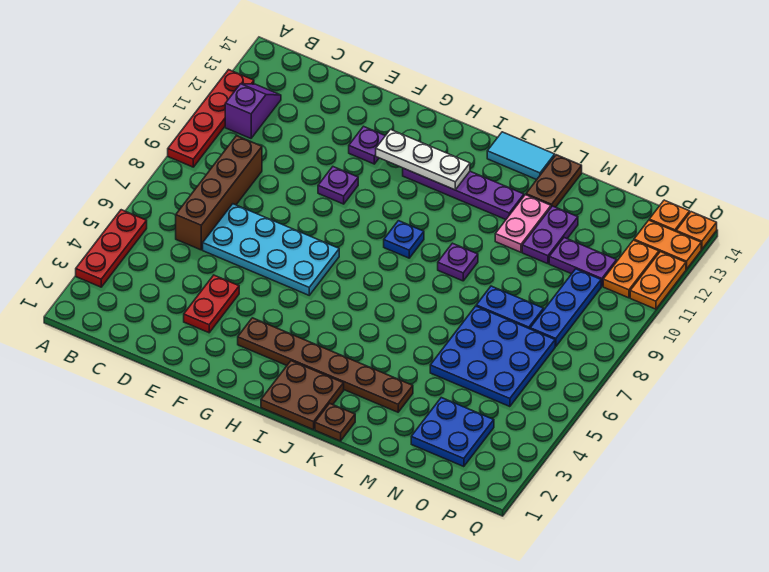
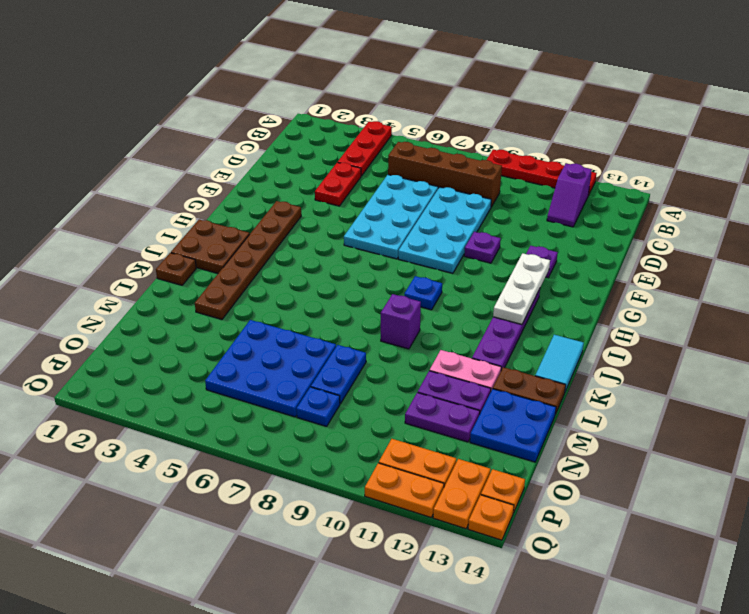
red 1x3 plate [76,210,147,287] -> red 1x3 plate turned to [338,121,392,176]
purple 1x2 slope [225,84,281,138] -> purple 1x2 slope turned to [547,163,592,227]
none -> cyan 2x4 plate [398,187,491,273]
red 1x2 plate [184,275,239,333] -> red 1x2 plate turned to [315,162,361,206]
purple 1x1 plate [438,243,478,281] -> purple 1x1 brick [381,294,421,349]
blue 2x2 plate [411,398,494,467] -> blue 2x2 plate moved to [470,389,556,462]
purple 1x2 plate [549,238,617,286] -> purple 1x2 plate turned to [405,392,480,442]
blue 1x3 plate [530,269,601,346] -> blue 1x1 plate [296,387,340,427]

